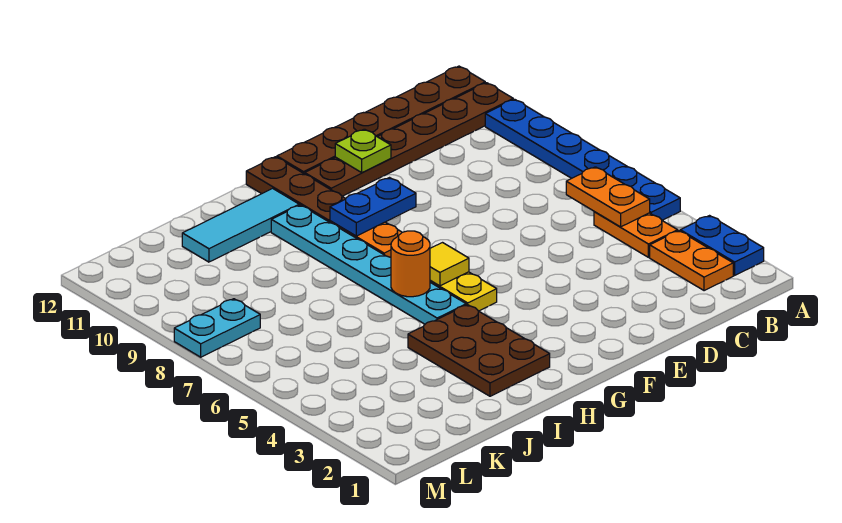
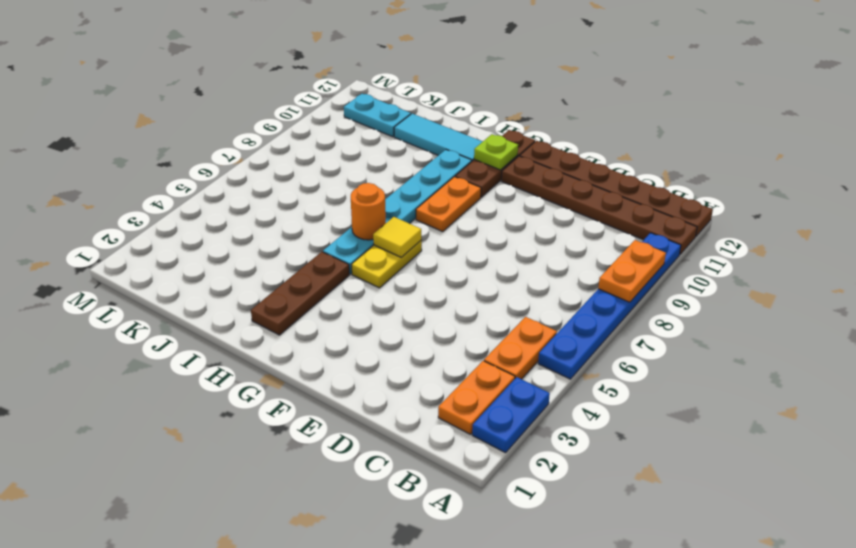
orange 1x2 plate [566,167,650,227] -> orange 1x2 plate moved to [598,240,666,302]
lime 1x1 plate [335,129,391,172] -> lime 1x1 plate moved to [474,134,518,170]
blue 1x2 plate [330,178,416,236] -> none
brown 2x3 plate [408,305,550,396] -> brown 1x3 plate [251,252,350,335]
cyan 1x2 plate [174,299,260,357] -> cyan 1x2 plate moved to [344,94,411,137]

